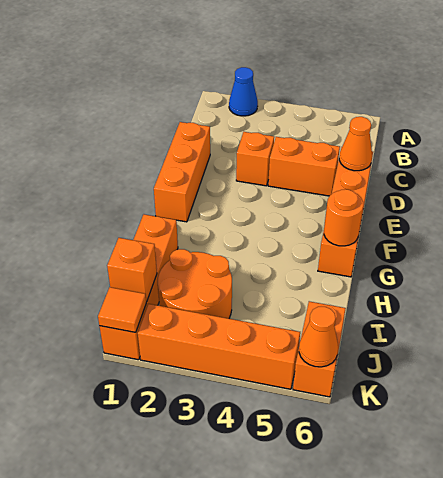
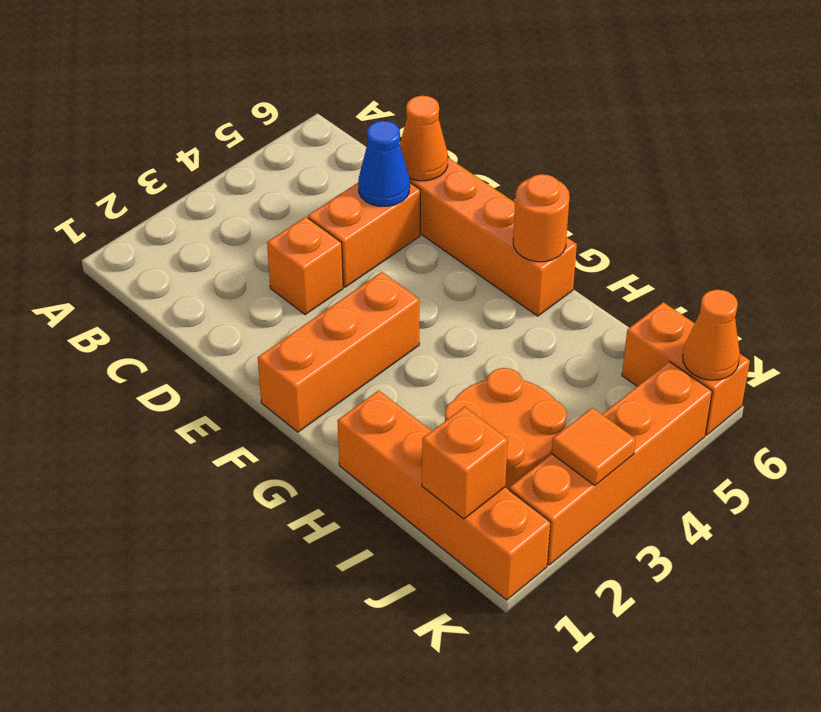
blue 1x1 cone [229,67,258,116] -> blue 1x1 cone moved to [358,121,410,206]
orange 1x3 brick [154,122,210,222] -> orange 1x3 brick turned to [258,272,419,432]
orange 1x1 tile [98,287,146,332] -> orange 1x1 tile moved to [552,408,636,486]

